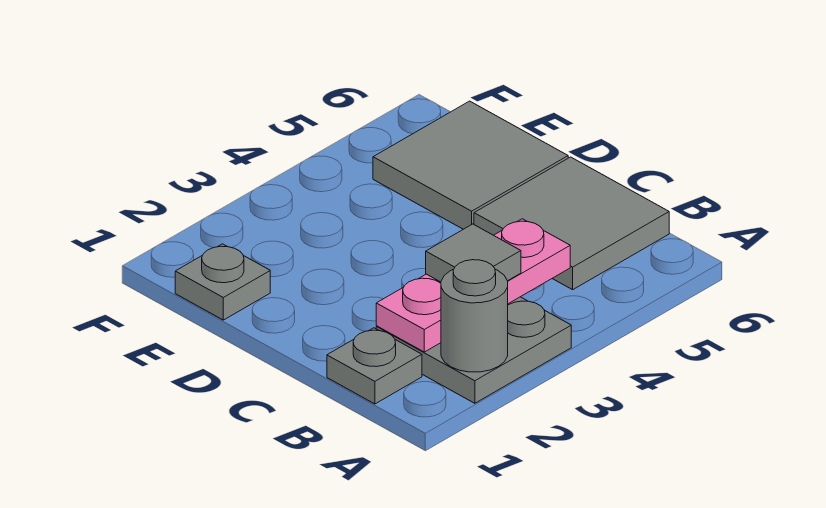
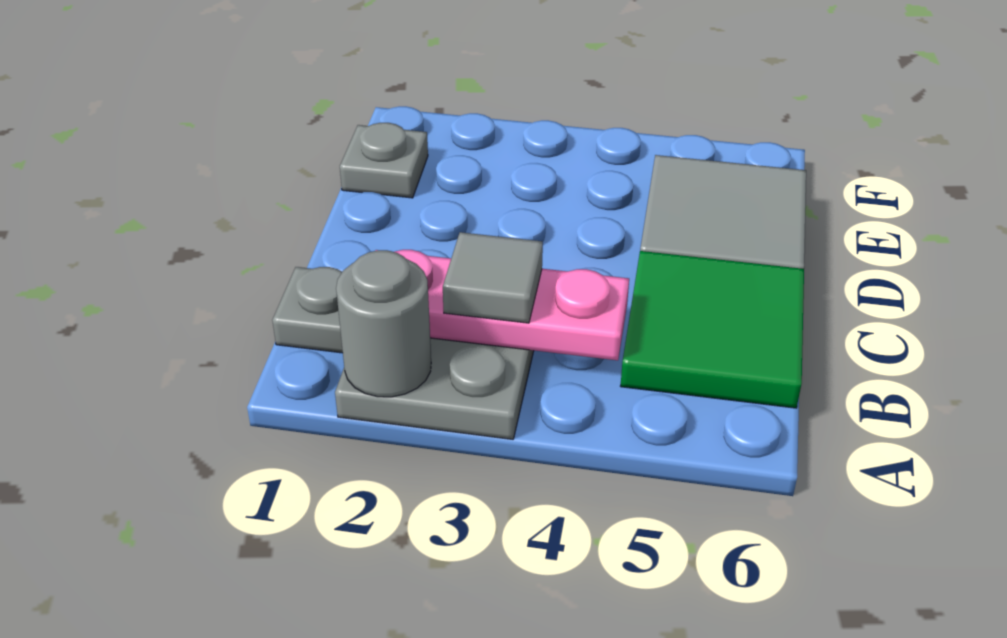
grey 2x2 tile [474,157,669,290] -> green 2x2 tile [621,251,804,408]

